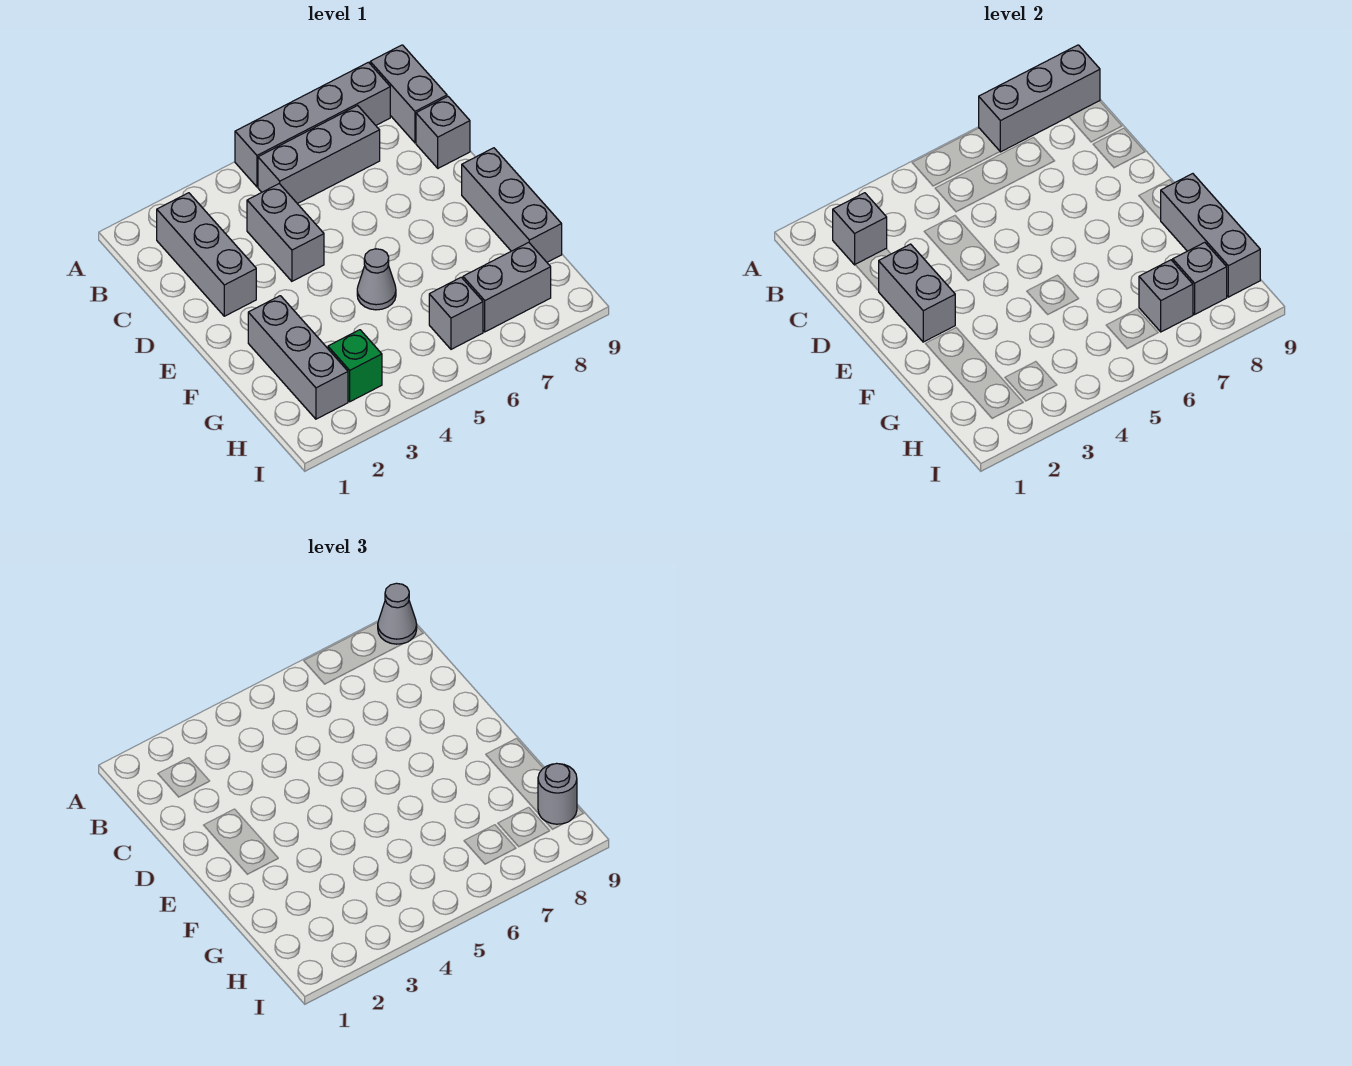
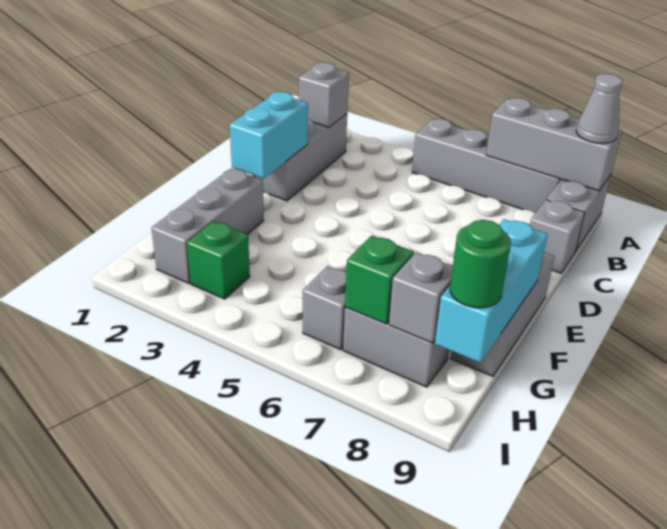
grey 1x3 brick [258,105,380,204] -> none
grey 1x2 brick [247,184,324,281] -> none
grey 1x2 brick [879,244,955,342] -> cyan 1x2 brick [230,92,308,179]
grey 1x1 cone [357,249,396,310] -> none
grey 1x3 brick [1161,174,1260,297] -> cyan 1x3 brick [435,219,548,363]
grey 1x1 brick [1139,260,1193,332] -> green 1x1 brick [345,236,414,324]
grey 1x1 round brick [538,763,577,824] -> green 1x1 round brick [450,220,511,308]

